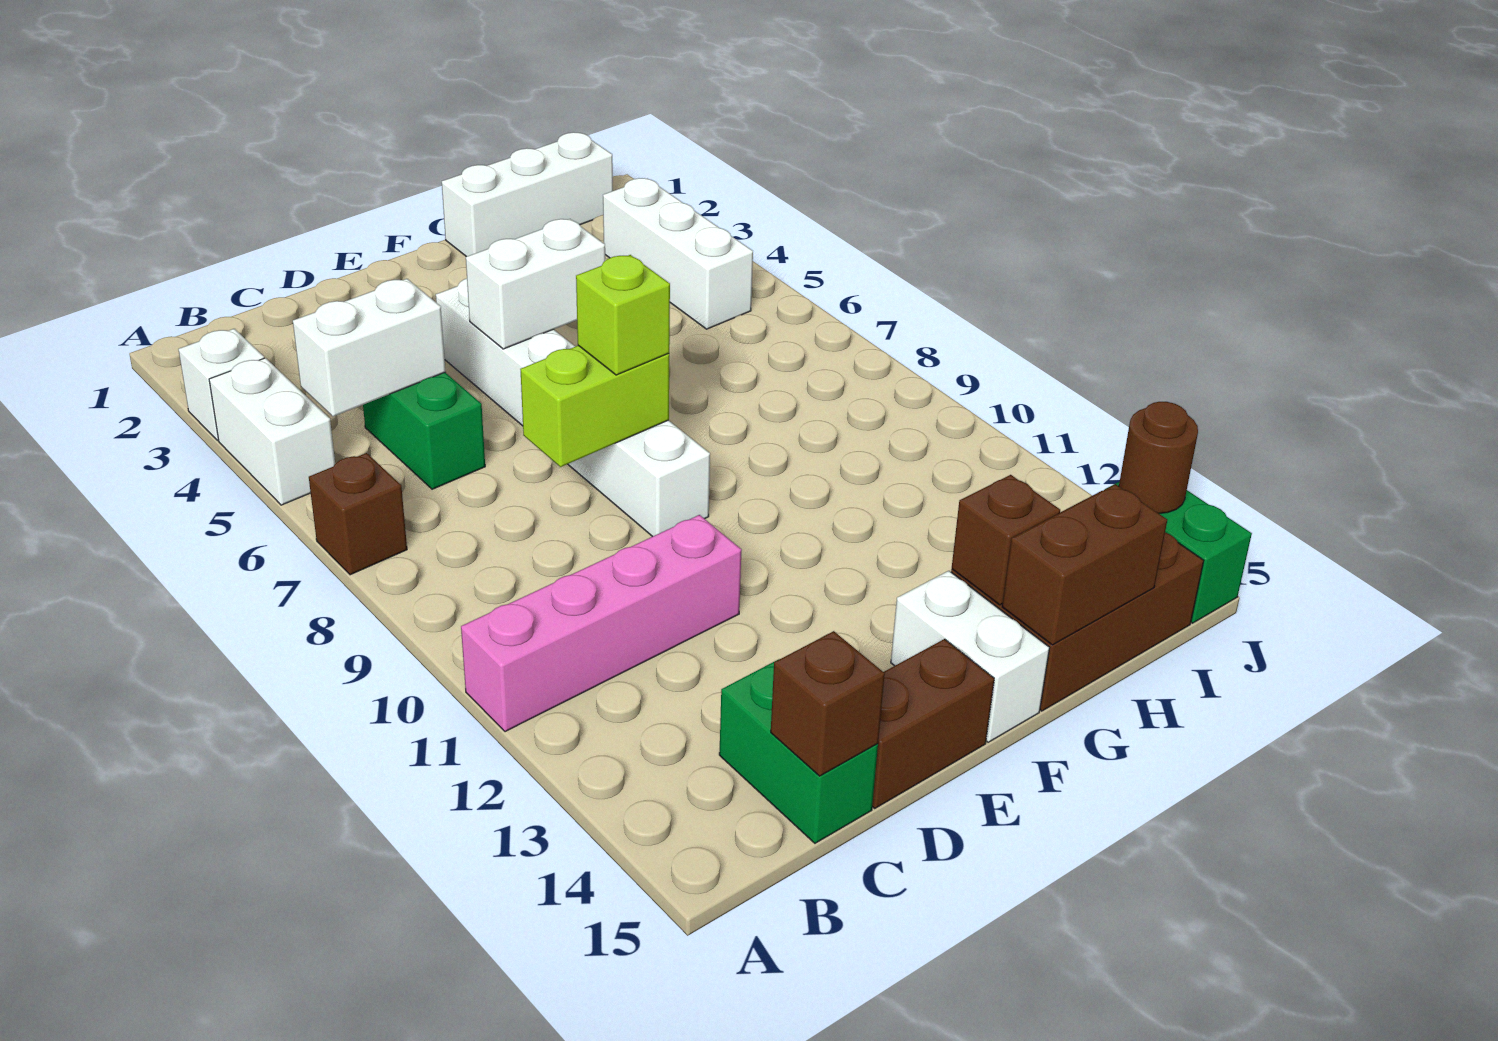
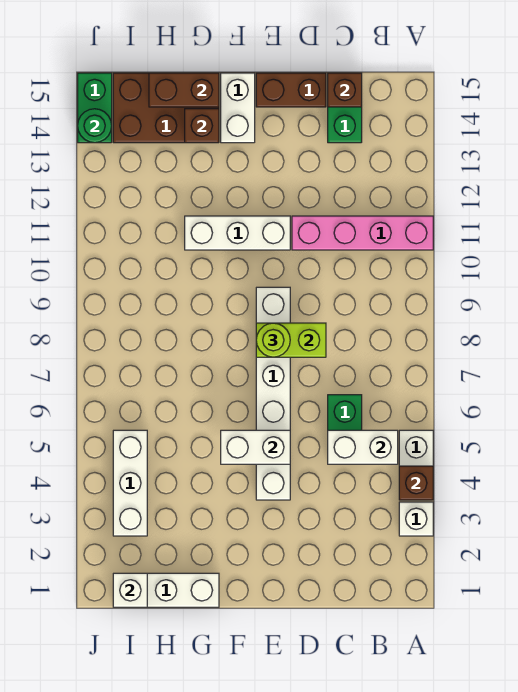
brown 1x1 brick [309,453,407,575] -> brown 1x1 brick moved to [399,466,433,500]
lime 1x1 brick [576,255,670,375] -> lime 1x1 round brick [256,323,290,357]
none -> white 1x3 brick [185,216,290,250]
none -> white 1x1 brick [113,573,147,607]
brown 1x1 round brick [1119,402,1198,513] -> green 1x1 round brick [78,109,112,143]

